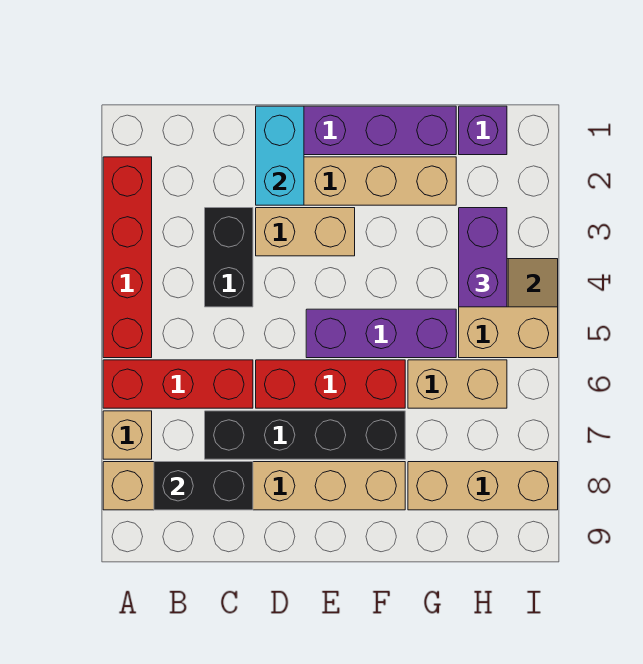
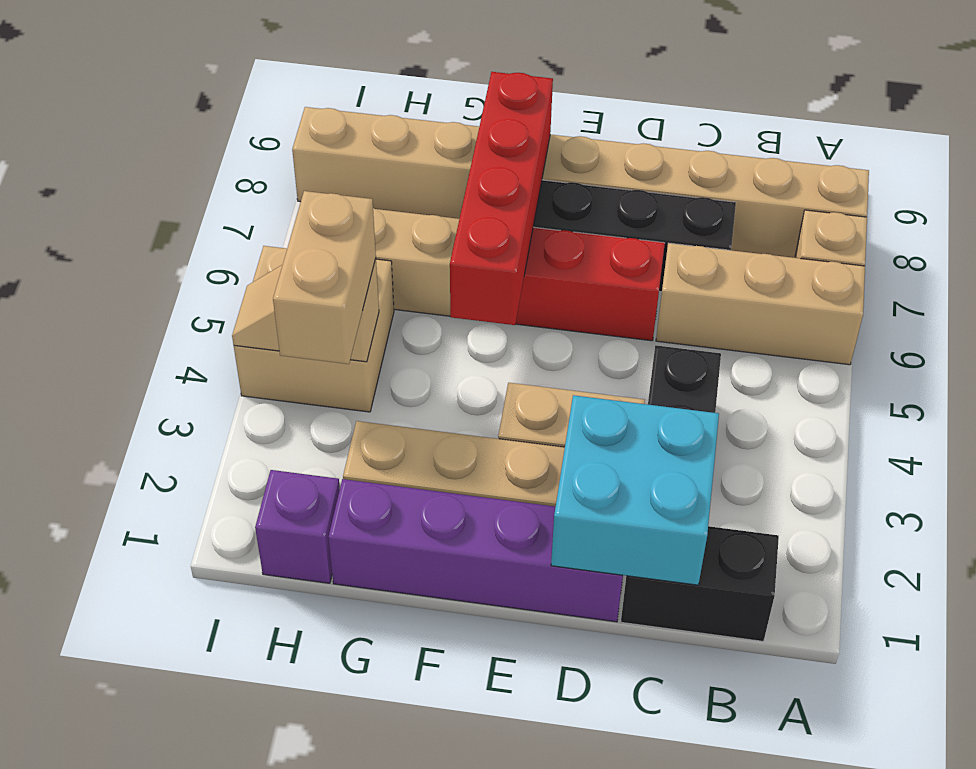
red 1x4 brick [103,157,152,358] -> red 1x4 brick moved to [450,72,553,325]
red 1x3 brick [103,360,253,408] -> tan 1x3 brick [656,243,865,365]
black 1x2 brick [154,462,253,510] -> black 1x2 brick moved to [621,526,779,641]
cyan 1x2 brick [256,106,304,205] -> cyan 2x2 brick [551,395,719,585]
purple 1x3 brick [306,309,456,358] -> none
purple 1x2 brick [459,208,507,307] -> tan 1x2 brick [273,191,376,364]

